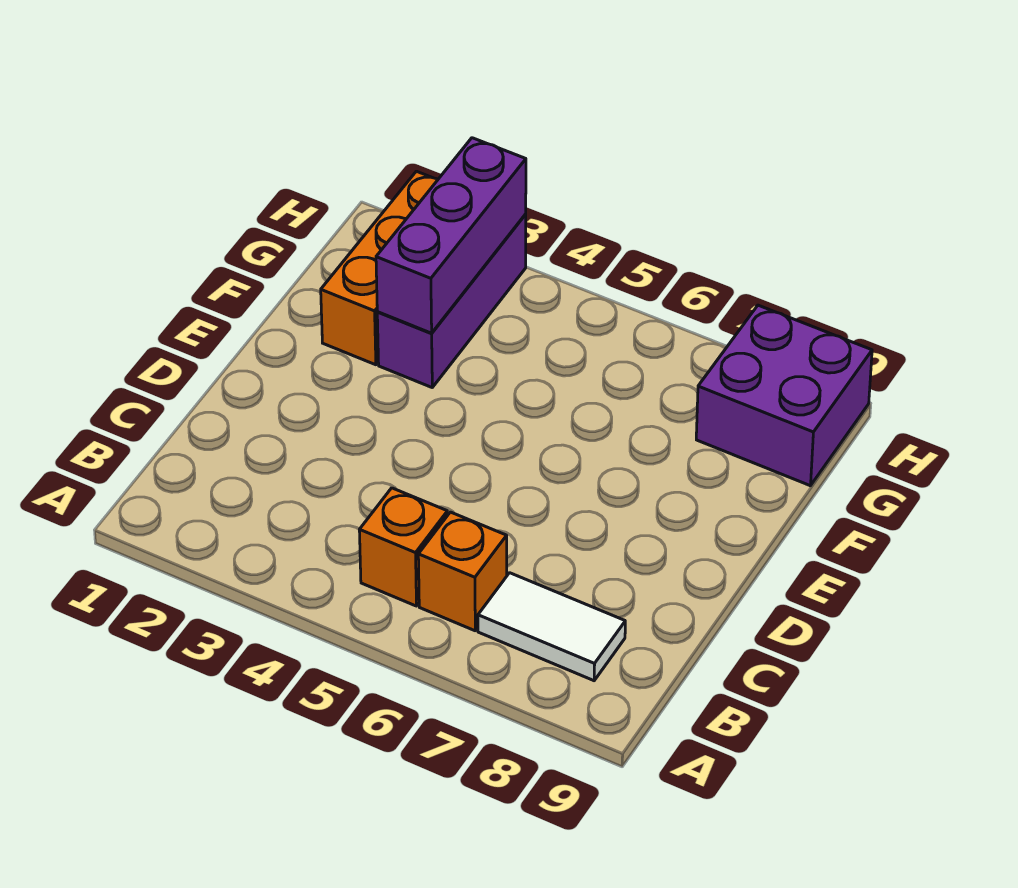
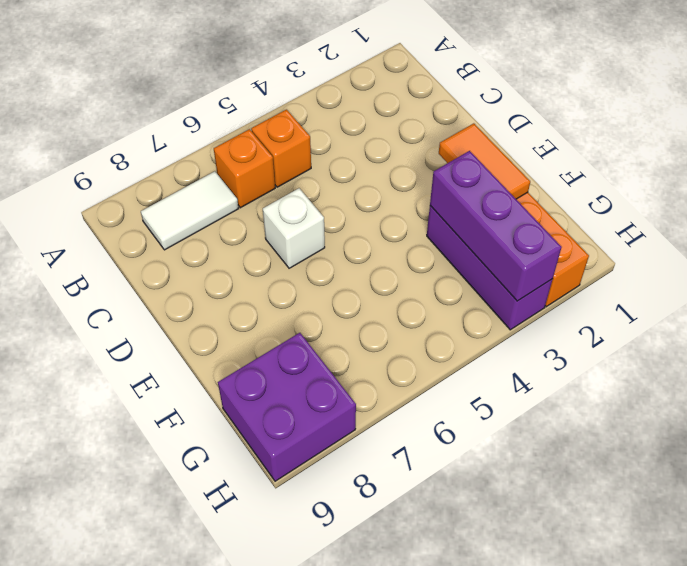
none -> white 1x1 brick [263,188,325,268]
none -> orange 1x2 tile [439,123,530,199]

